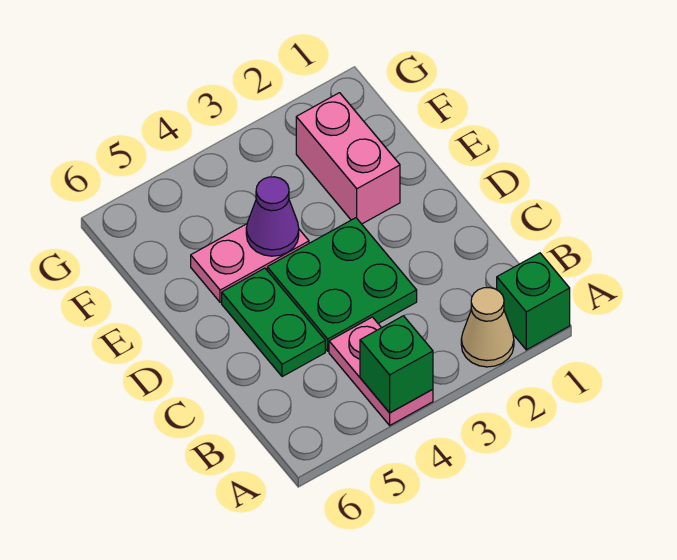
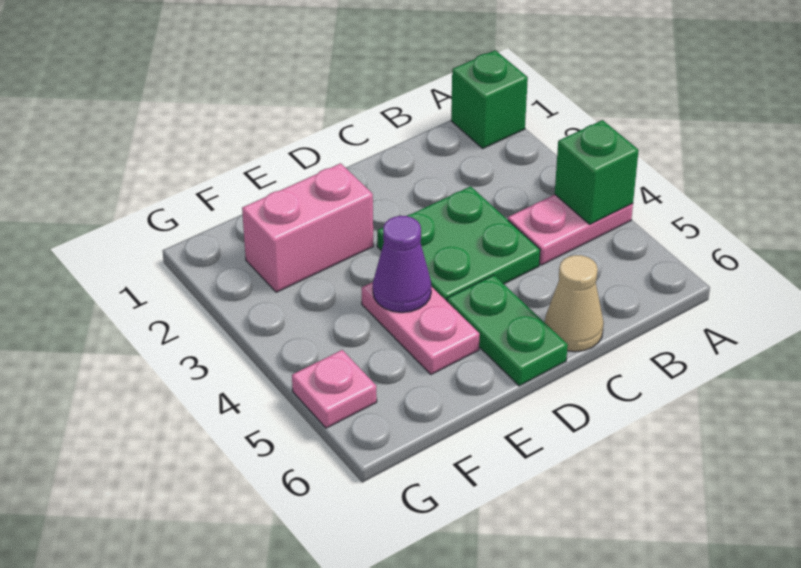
tan 1x1 cone [461,288,514,367] -> tan 1x1 cone moved to [545,255,604,352]
green 1x2 plate [222,268,325,377] -> green 1x2 plate turned to [447,275,568,386]
none -> pink 1x1 plate [292,350,377,428]

